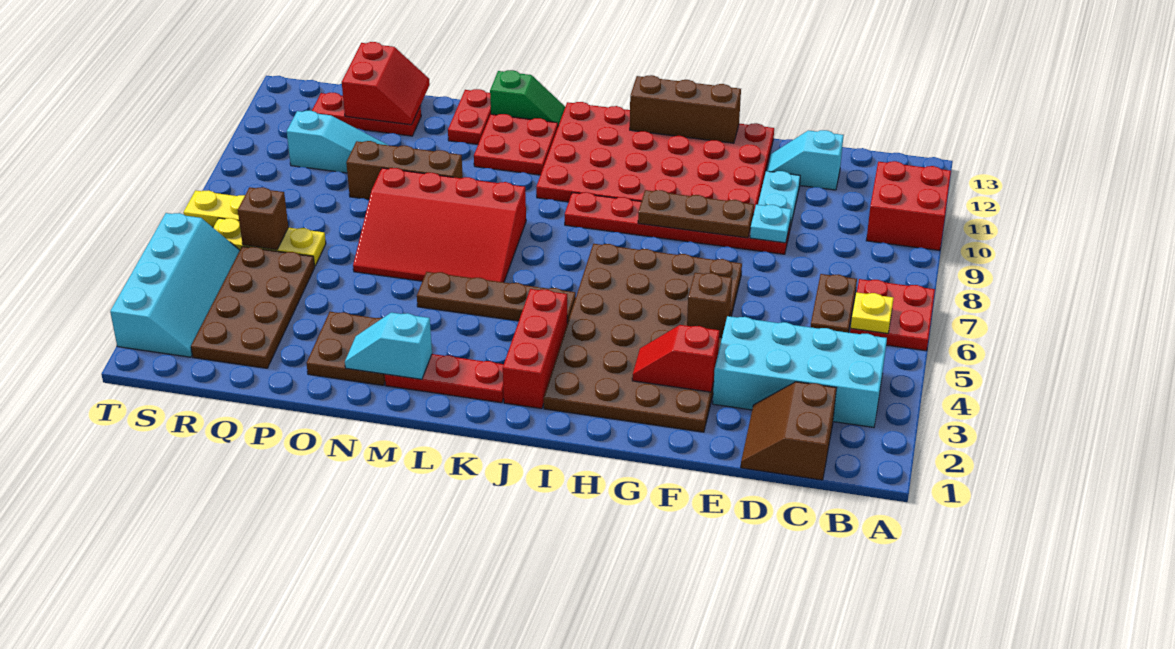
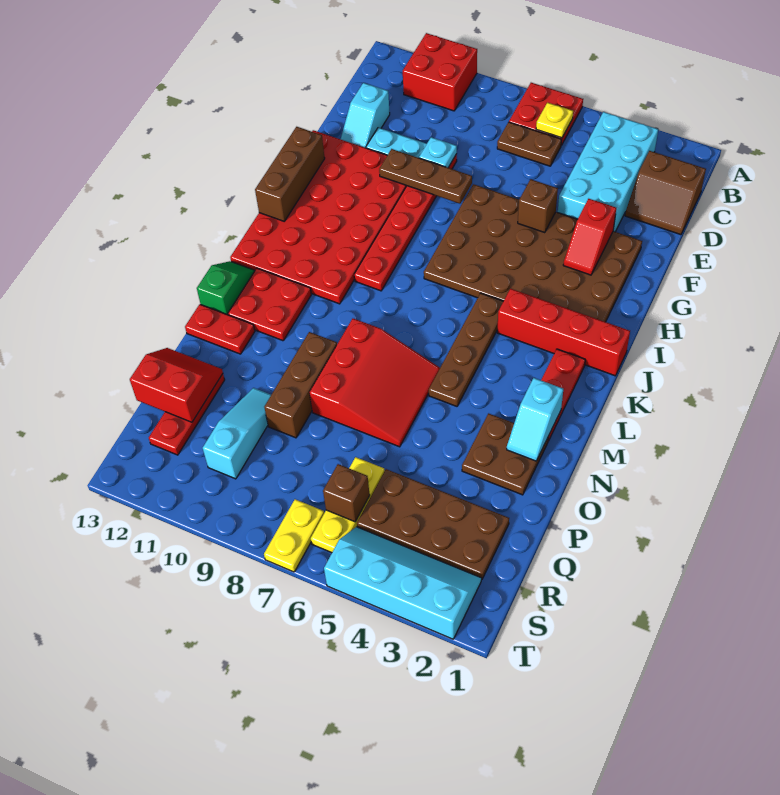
brown 1x3 plate [638,190,754,238] -> brown 1x3 plate turned to [379,149,472,204]
red 1x3 brick [503,289,568,409] -> red 1x4 brick [497,289,630,376]
red 3x4 slope [353,168,526,282] -> red 3x3 slope [309,319,440,447]

